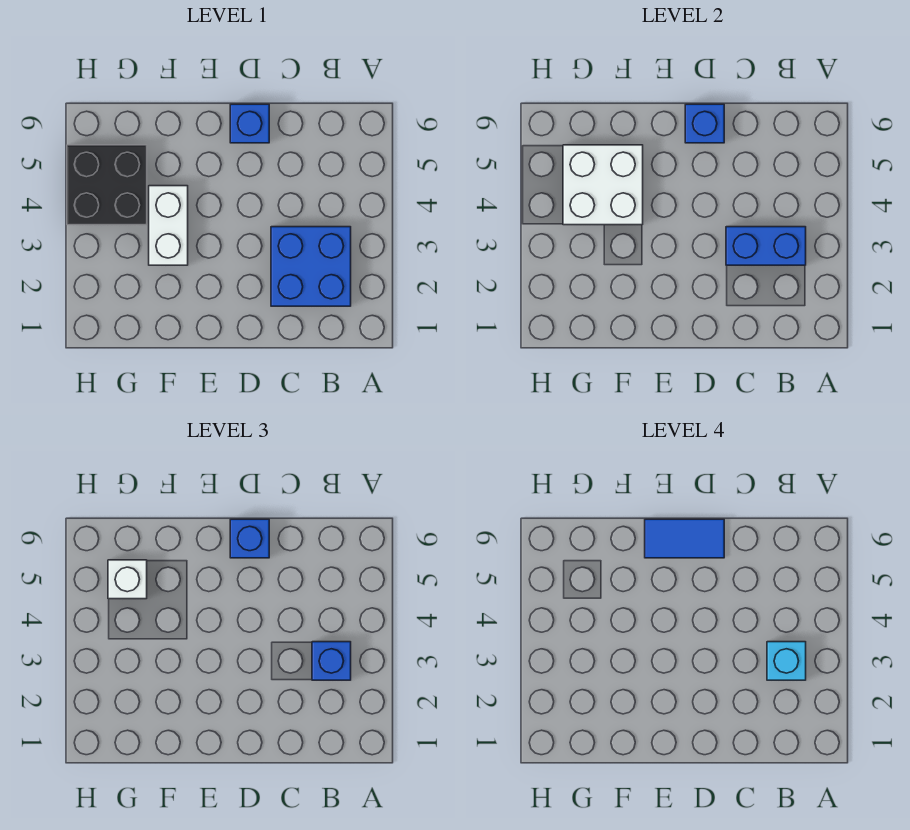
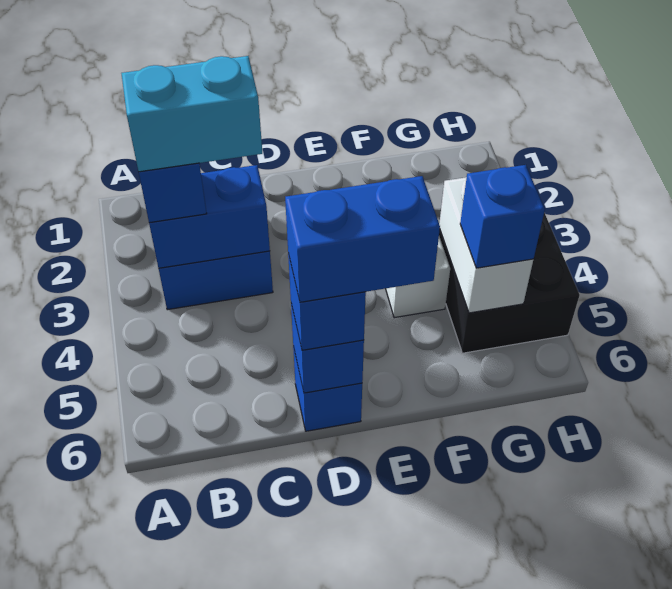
cyan 1x1 brick [767,642,806,680] -> cyan 1x2 brick [121,56,262,172]
blue 1x2 tile [645,519,724,558] -> blue 1x2 brick [285,176,440,302]
white 2x2 brick [563,145,643,225] -> white 1x2 brick [439,177,534,313]
white 1x1 brick [108,560,147,599] -> blue 1x1 brick [460,165,545,268]

